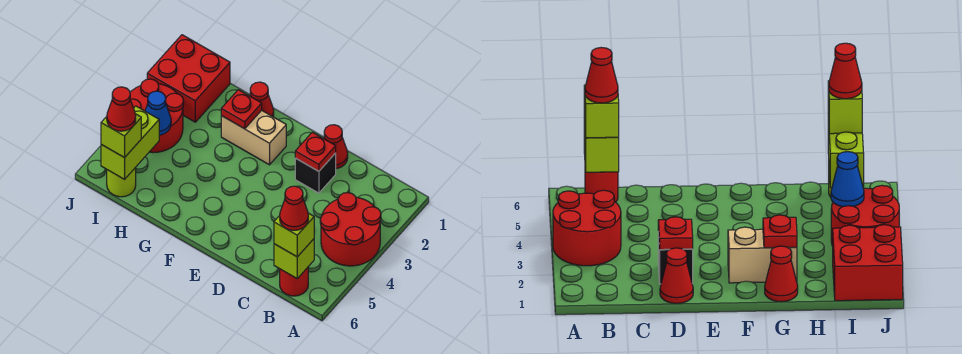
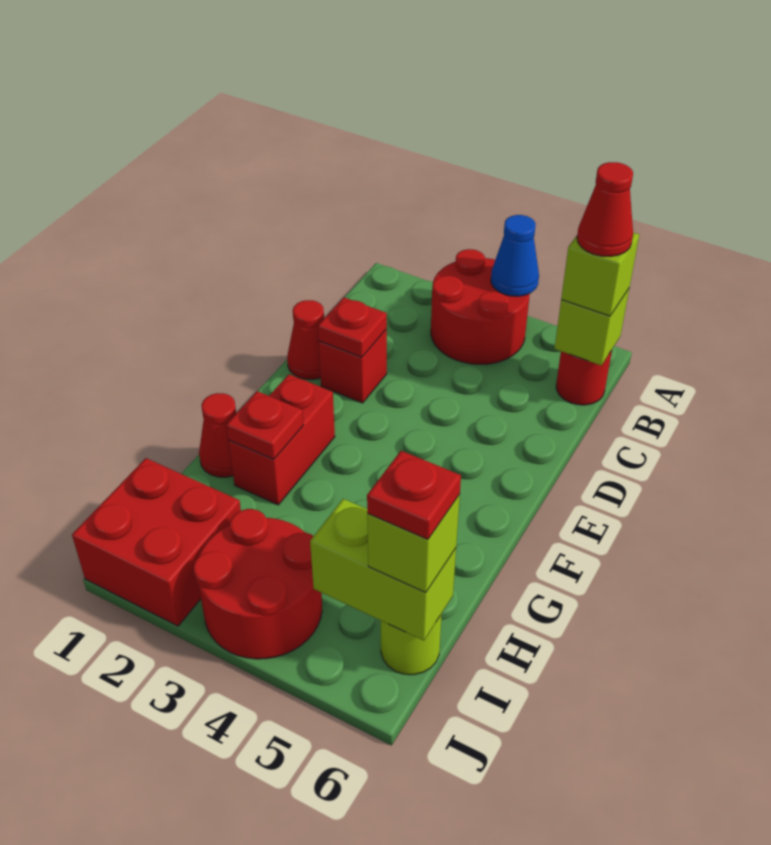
black 1x1 brick [295,153,336,193] -> red 1x1 brick [319,329,387,403]
tan 1x2 brick [221,110,286,165] -> red 1x2 brick [229,374,335,505]
blue 1x1 cone [145,91,171,135] -> blue 1x1 cone moved to [491,215,539,296]
red 1x1 cone [107,87,136,131] -> red 1x1 plate [367,451,461,539]

